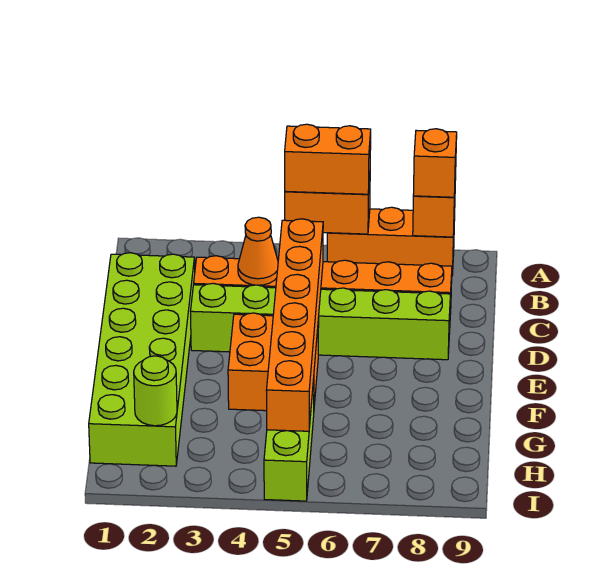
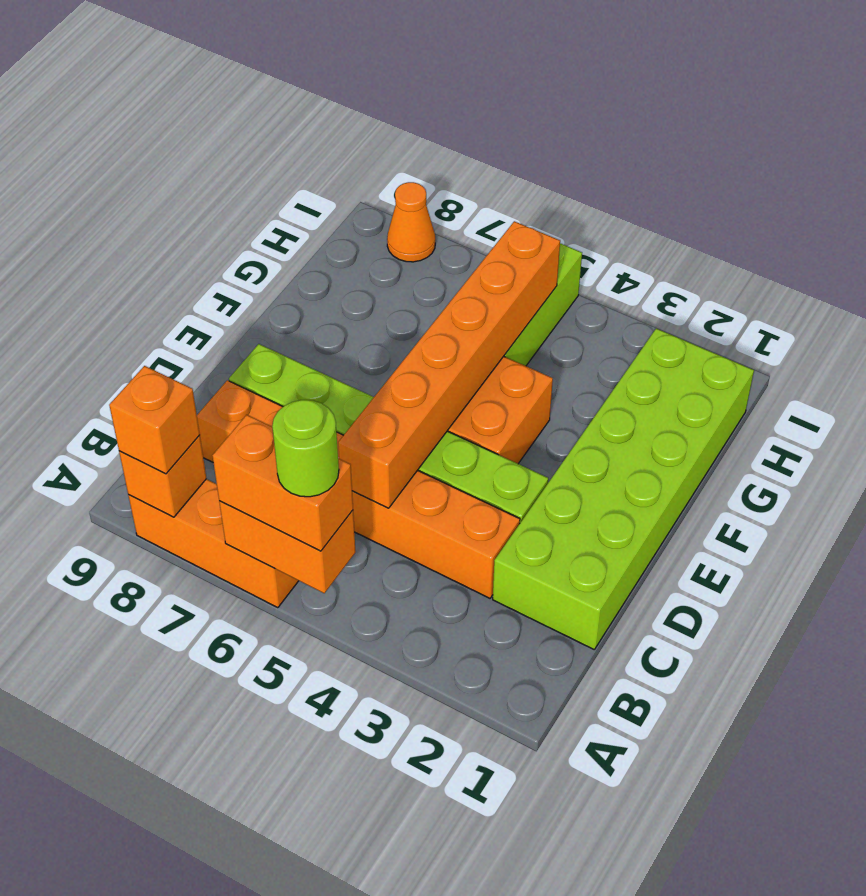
orange 1x1 cone [238,217,278,285] -> orange 1x1 cone moved to [387,182,435,262]
lime 1x1 round brick [134,356,177,426] -> lime 1x1 round brick moved to [272,400,339,497]

